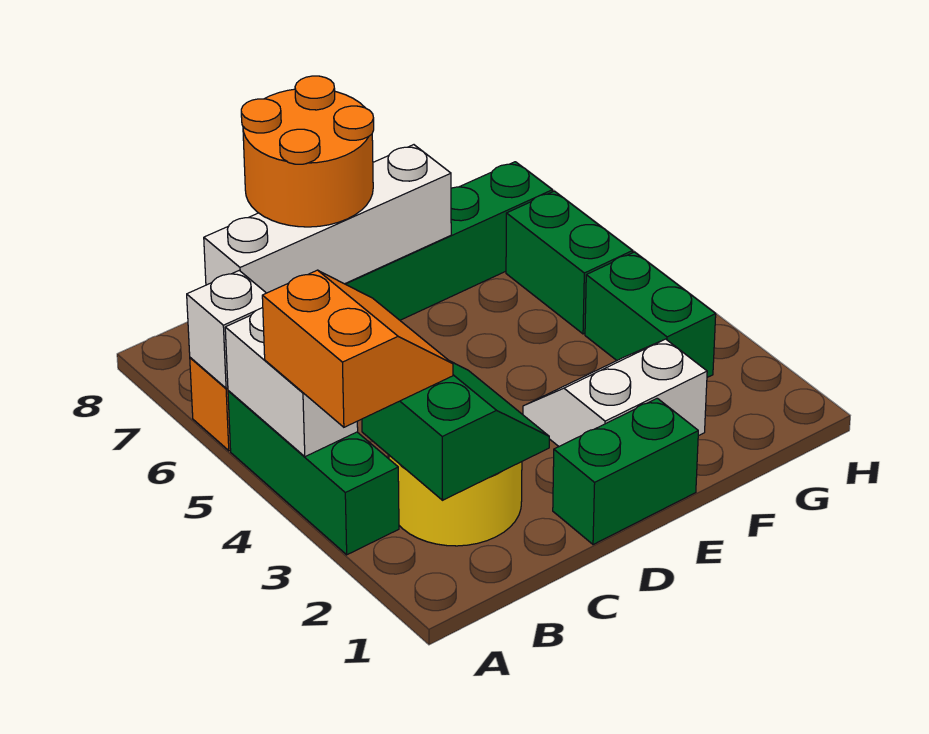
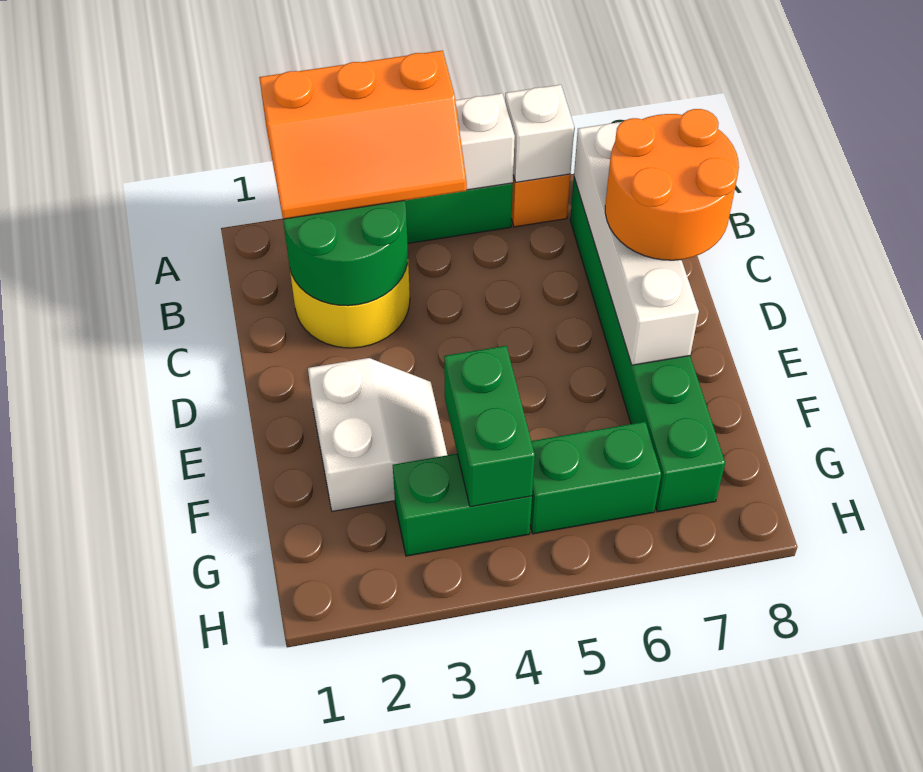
orange 2x2 slope [262,270,453,427] -> orange 2x3 slope [259,50,467,219]
green 2x2 slope [362,361,549,500] -> green 2x2 round brick [283,201,408,306]
green 1x2 brick [553,398,698,545] -> green 1x2 brick moved to [444,346,535,507]

